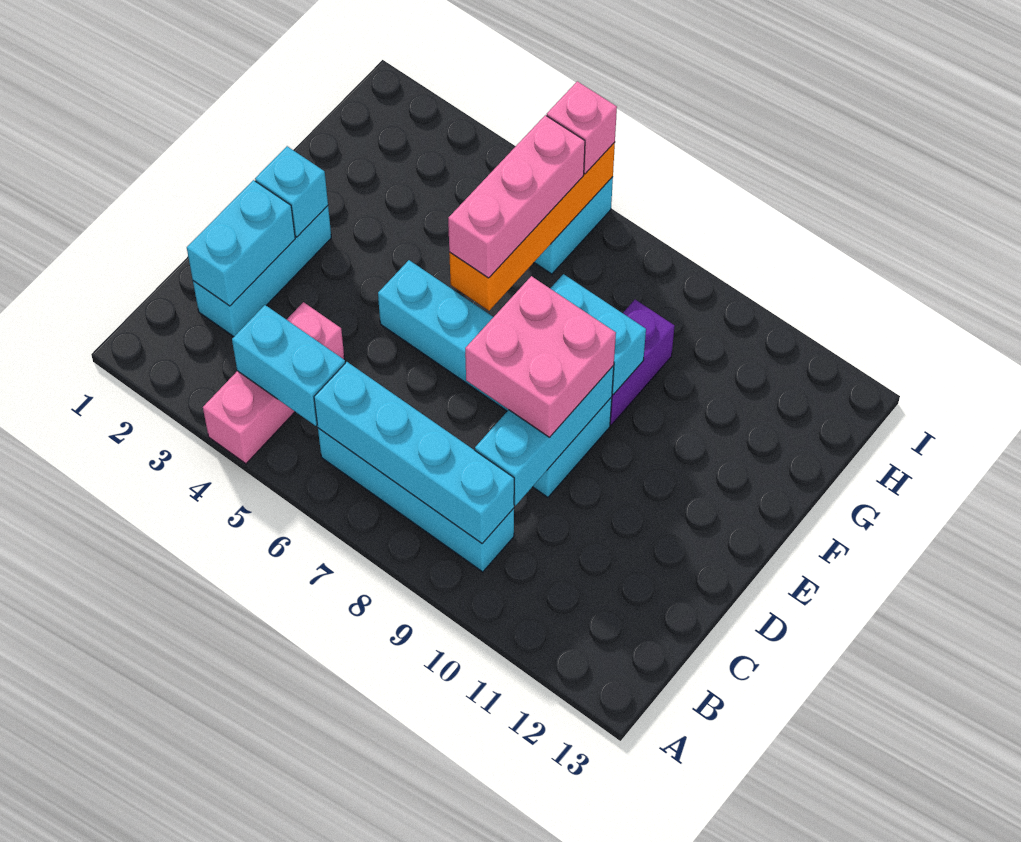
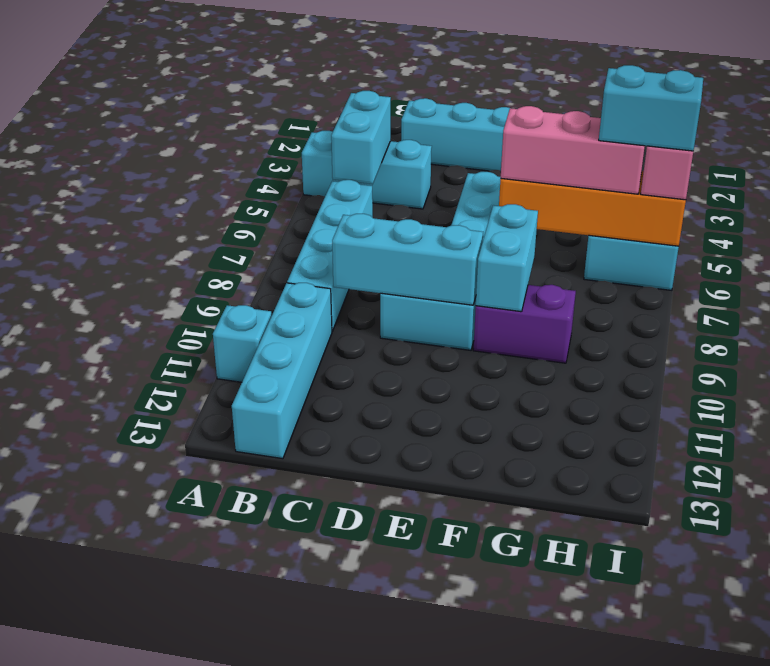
pink 1x3 brick [203,302,344,464] -> cyan 1x3 brick [302,131,432,209]
cyan 1x4 brick [314,362,514,543] -> cyan 1x4 brick moved to [232,283,332,459]
cyan 1x2 brick [187,180,295,306] -> cyan 1x2 brick moved to [599,65,703,151]
pink 2x2 brick [465,276,616,437] -> none
cyan 1x1 brick [255,146,328,237] -> cyan 1x1 brick moved to [213,305,272,382]

